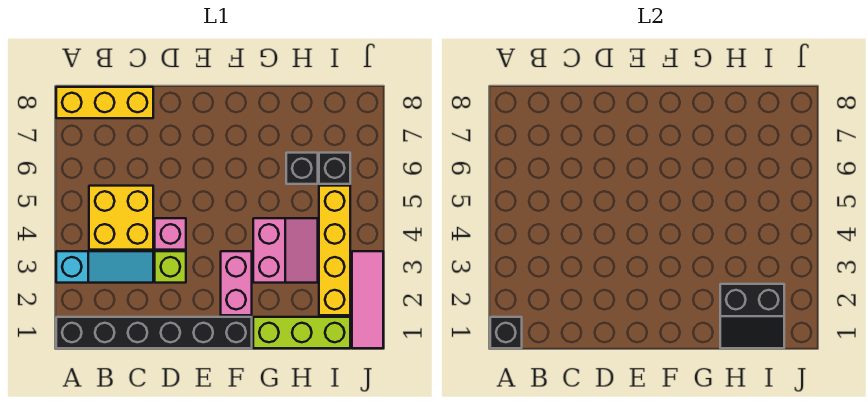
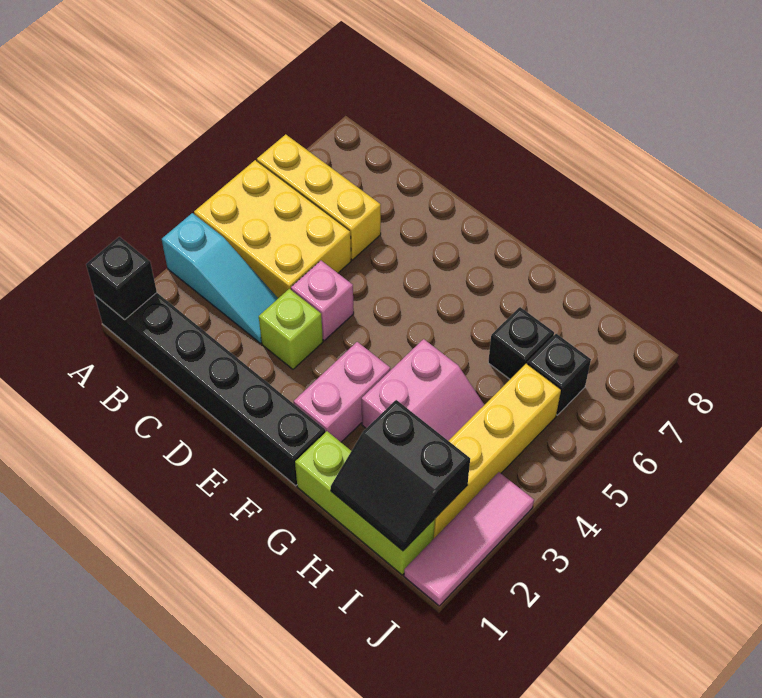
yellow 1x3 brick [56,87,153,118] -> yellow 1x3 brick moved to [257,134,381,260]
yellow 2x2 brick [89,186,153,250] -> yellow 2x3 brick [194,160,351,298]

